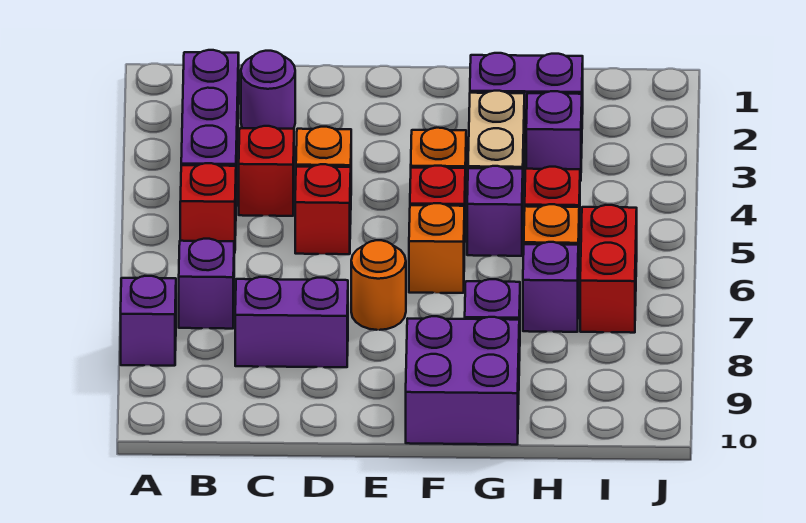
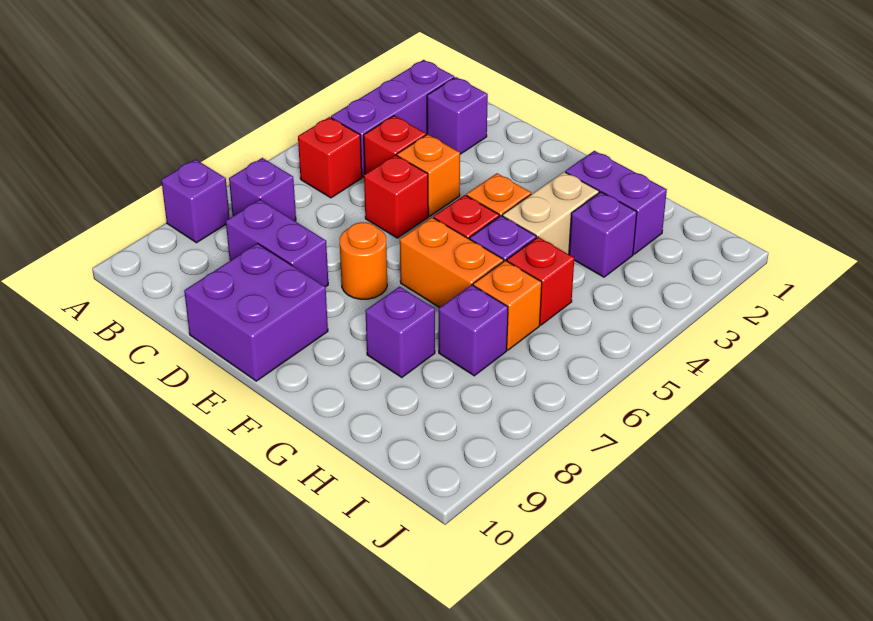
purple 1x1 round brick [241,51,295,129] -> purple 1x1 brick [427,77,488,154]
orange 1x1 brick [409,203,464,293] -> orange 1x2 brick [400,217,504,308]
purple 2x2 brick [406,316,519,445] -> purple 2x2 brick moved to [184,244,328,381]
red 1x2 brick [580,205,637,333] -> none

